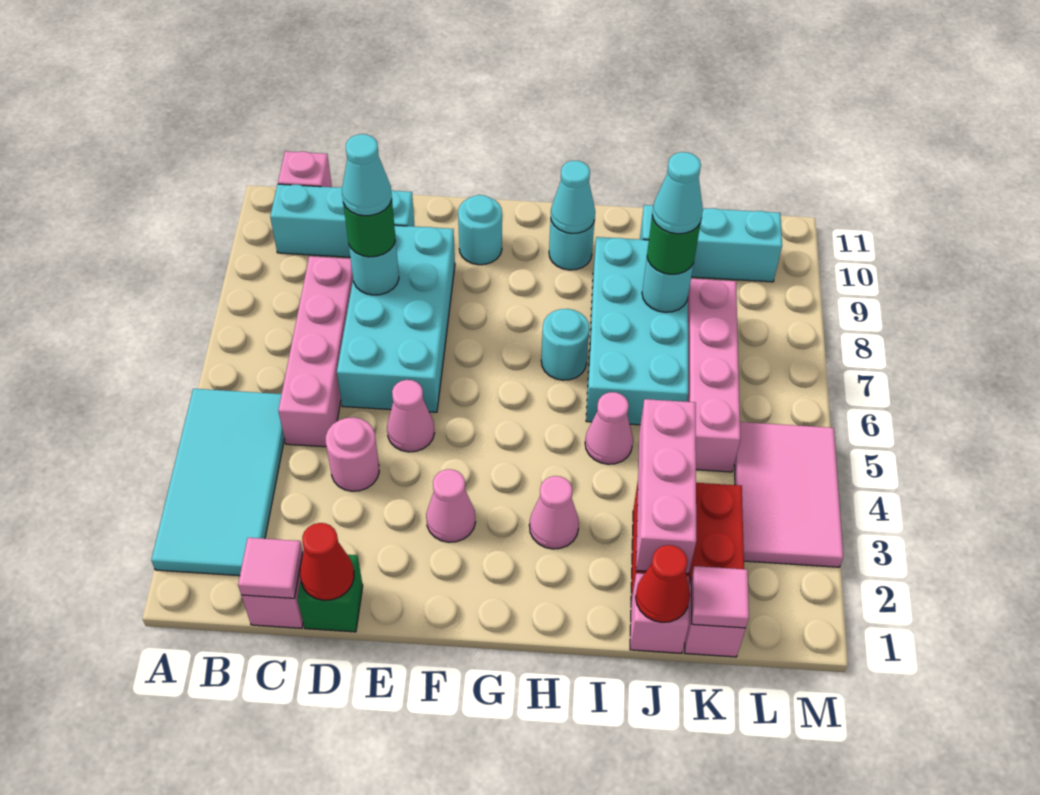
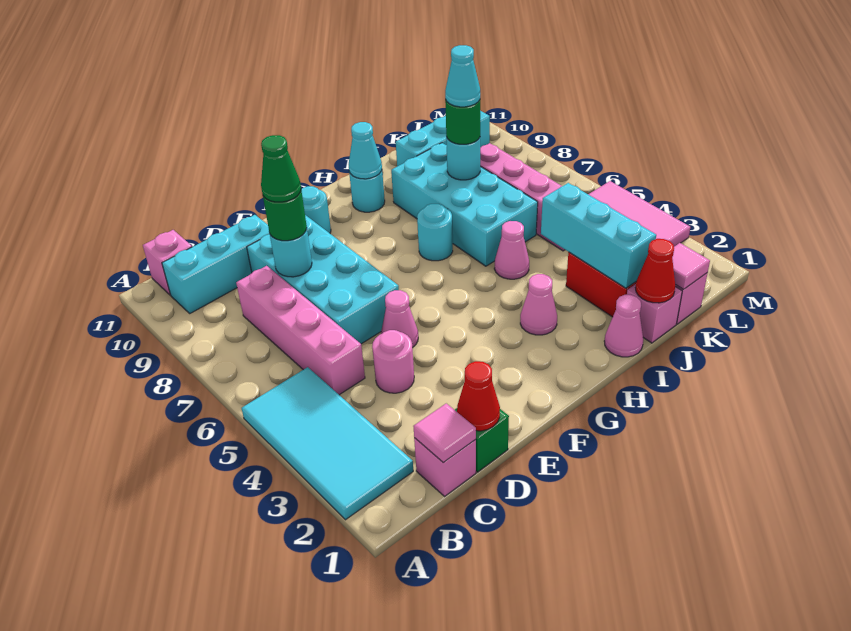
cyan 1x1 cone [342,134,392,216] -> green 1x1 cone [261,135,301,202]
pink 1x1 cone [426,469,476,542] -> pink 1x1 cone moved to [604,295,643,357]
pink 1x3 brick [636,399,696,574] -> cyan 1x3 brick [541,183,656,288]

